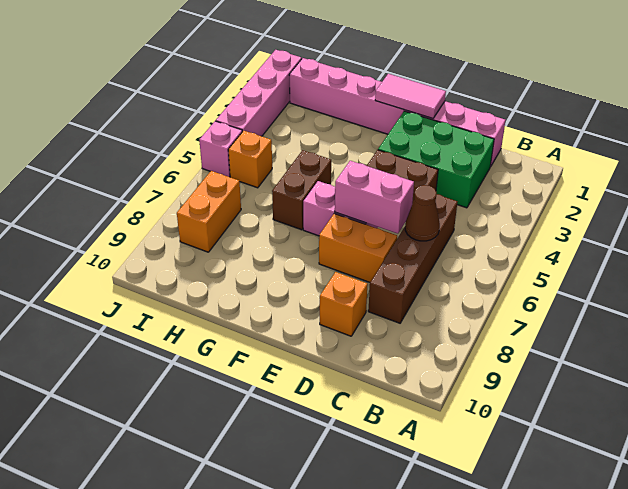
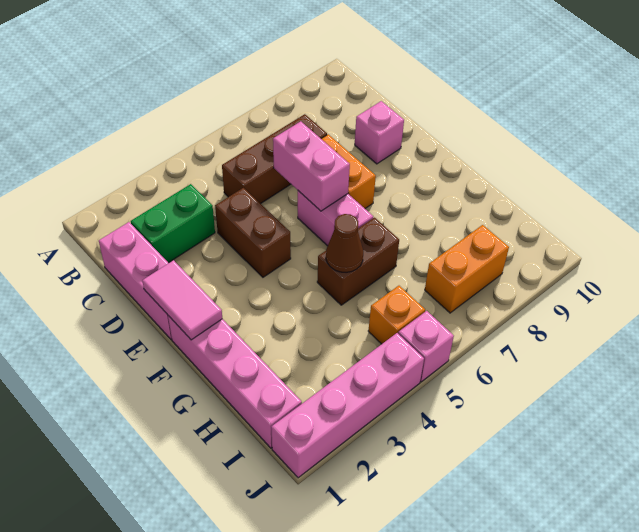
green 2x3 brick [378,111,494,208] -> green 1x2 brick [131,184,215,263]
brown 1x4 brick [368,194,457,323] -> brown 1x3 brick [222,114,327,204]
brown 1x1 cone [405,185,440,241] -> brown 1x1 cone moved to [326,214,363,272]
orange 1x1 brick [320,272,367,336] -> pink 1x1 brick [355,101,404,164]

